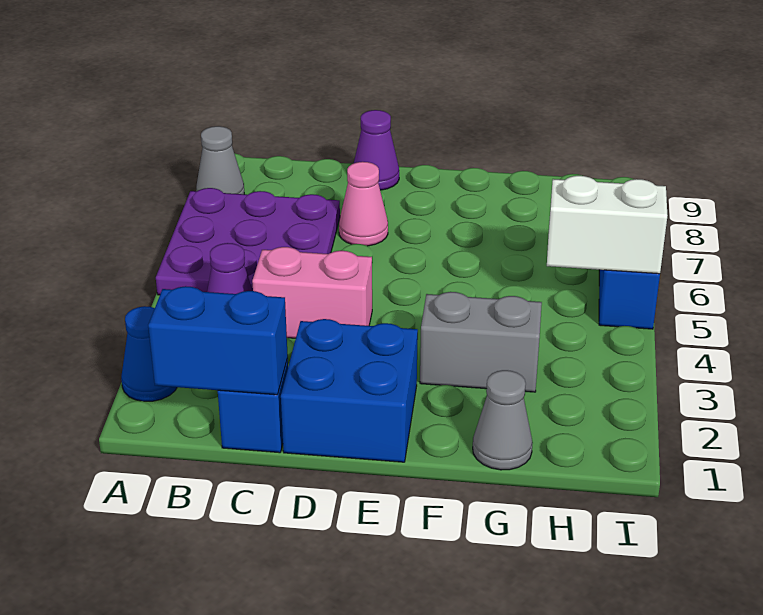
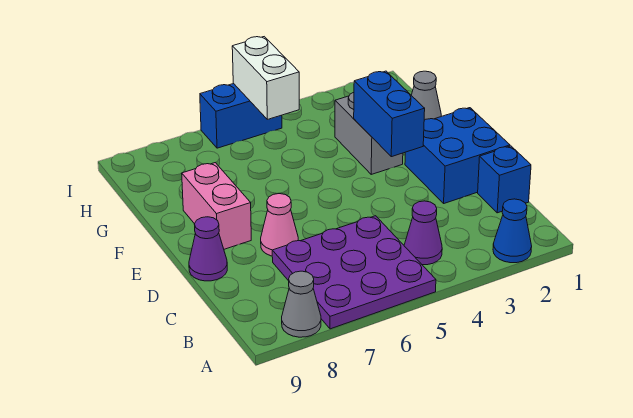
blue 1x2 brick [148,286,288,395] -> blue 1x2 brick moved to [354,71,425,157]
pink 1x2 brick [252,247,372,338] -> pink 1x2 brick moved to [182,163,251,249]

